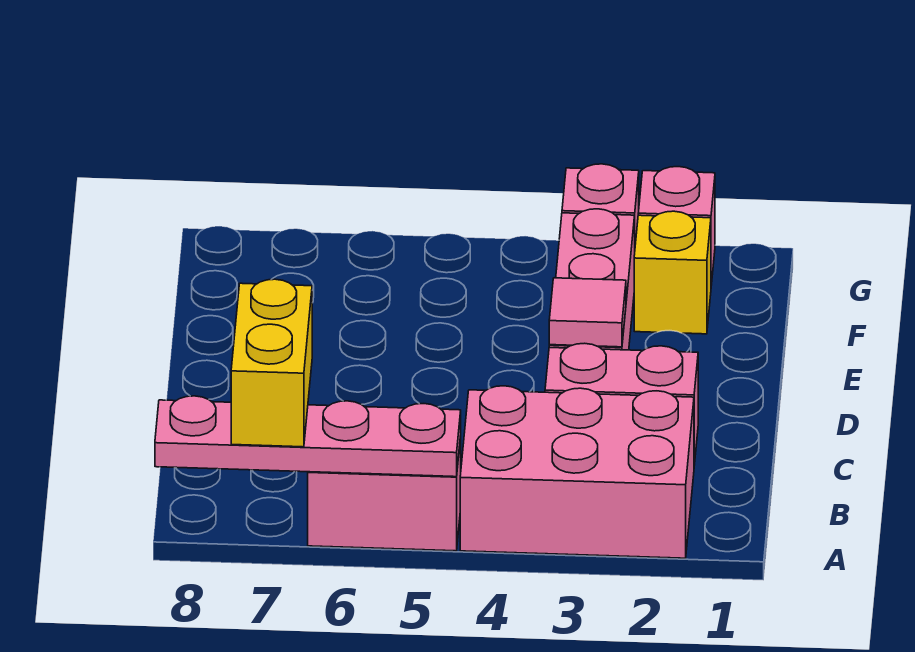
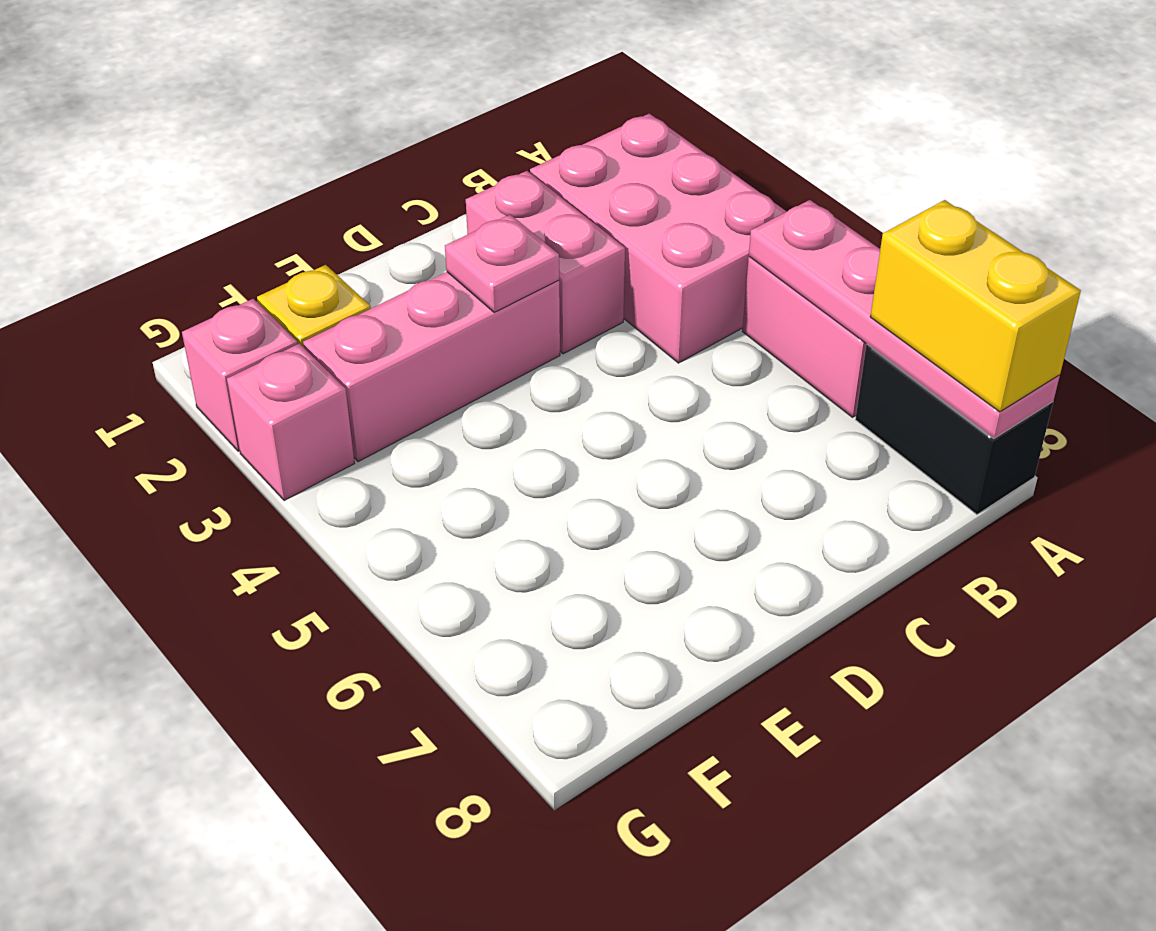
none -> black 1x2 brick [855,345,1053,515]
yellow 1x2 brick [231,279,312,447] -> yellow 1x2 brick turned to [870,200,1081,412]
pink 1x1 tile [549,278,626,347] -> pink 1x1 plate [445,215,559,312]

